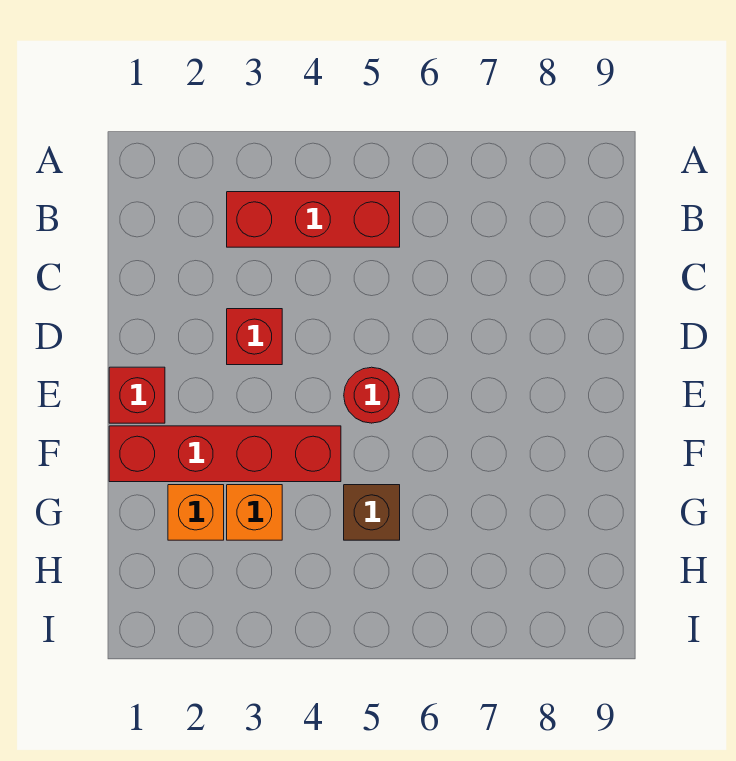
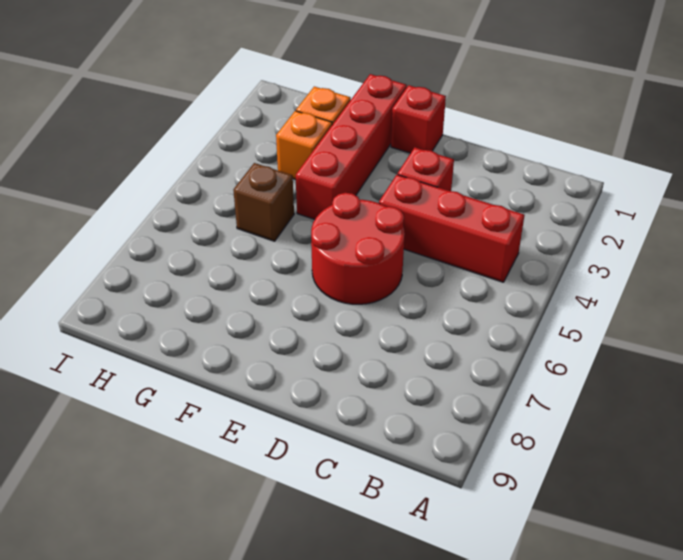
red 1x3 brick [227,192,400,247] -> red 1x3 brick turned to [379,175,524,282]
red 1x1 round brick [344,367,400,423] -> red 2x2 round brick [311,193,405,304]

